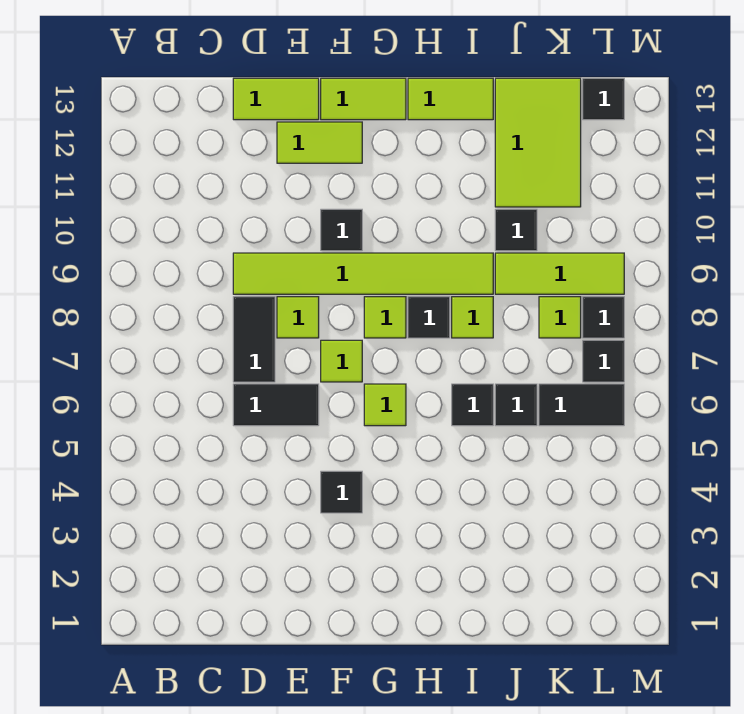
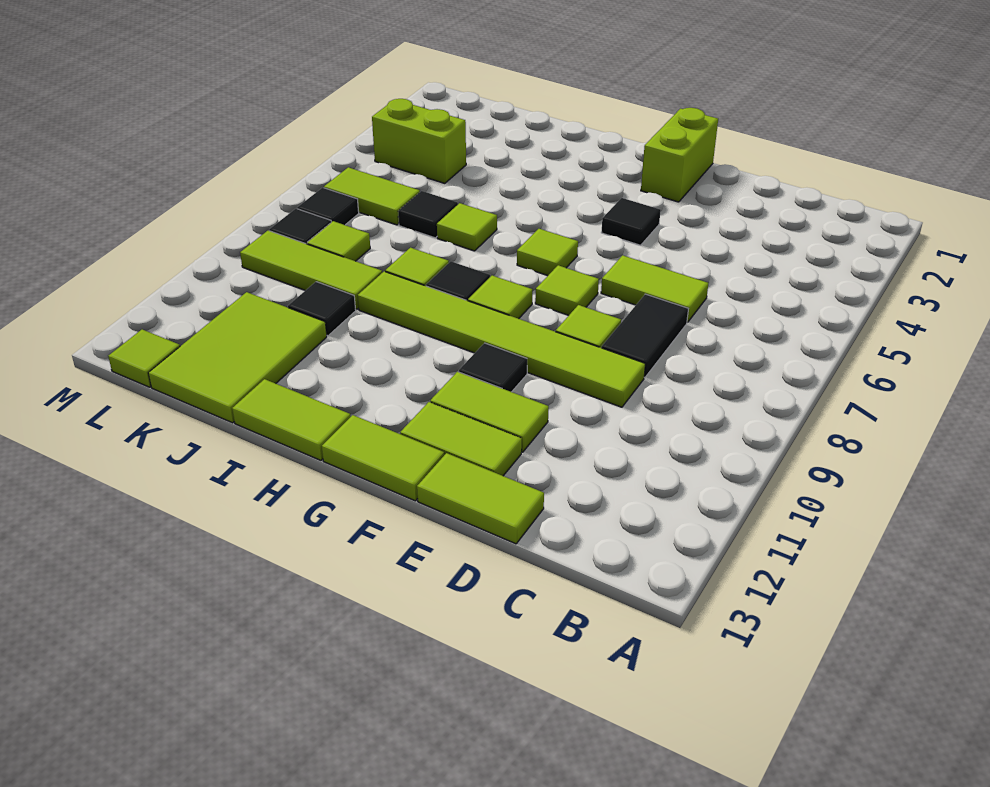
black 1x2 tile [233,384,319,426] -> lime 1x2 tile [601,255,708,322]
none -> lime 1x2 tile [430,372,549,452]
none -> lime 1x2 brick [641,108,718,202]
black 1x1 tile [452,384,493,426] -> lime 1x1 tile [437,203,497,251]
none -> lime 1x2 brick [372,99,466,183]
black 1x2 tile [539,384,624,426] -> lime 1x2 tile [324,167,420,225]
black 1x1 tile [583,78,624,120] -> lime 1x1 tile [108,329,180,387]

